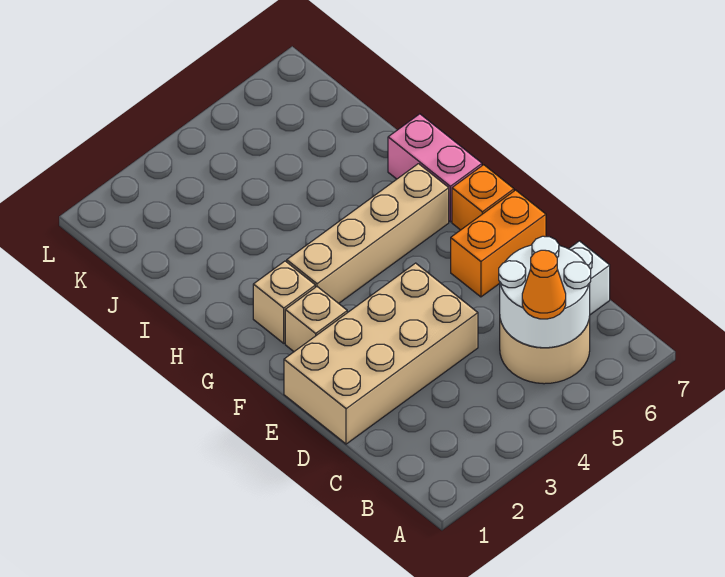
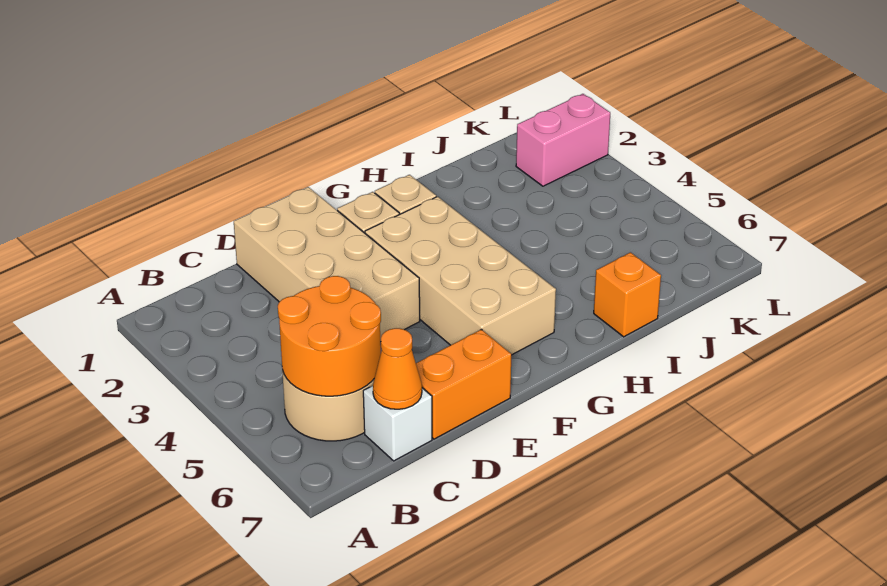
white 2x2 round brick [499,236,591,348] -> orange 2x2 round brick [278,276,381,396]
orange 1x1 cone [522,250,566,319] -> orange 1x1 cone moved to [373,328,422,409]
orange 1x2 brick [451,190,546,297] -> orange 1x2 brick turned to [416,329,511,439]
orange 1x1 brick [452,165,514,230] -> orange 1x1 brick moved to [594,252,661,337]
tan 1x4 brick [287,164,449,303] -> tan 2x4 brick [365,197,556,355]
pink 1x2 brick [388,114,482,222] -> pink 1x2 brick moved to [516,94,610,186]

